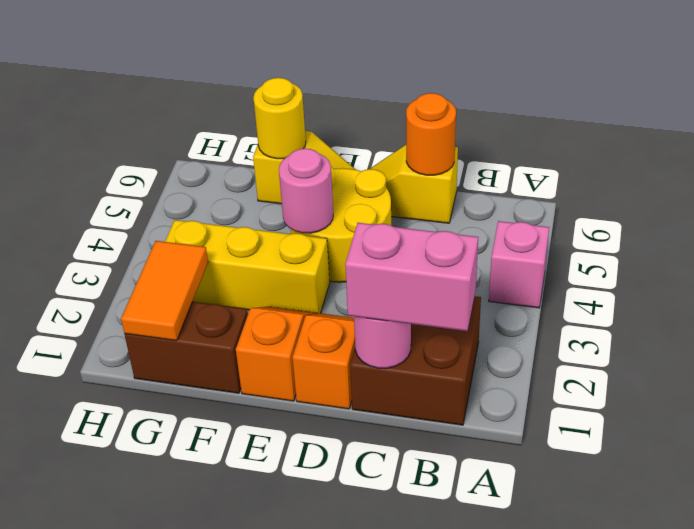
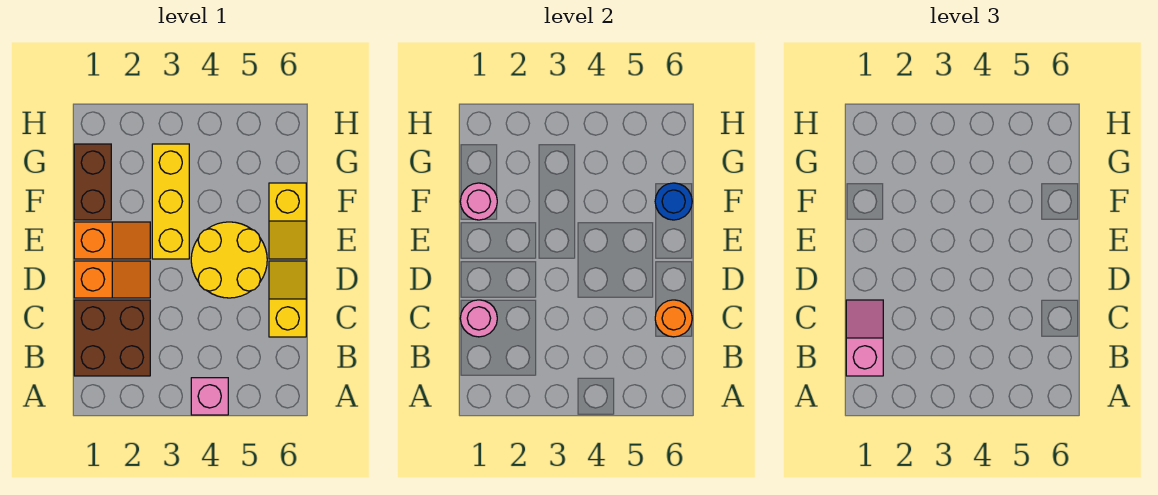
pink 1x2 brick [345,223,478,331] -> pink 1x2 slope [846,300,883,376]
pink 1x1 round brick [279,148,333,233] -> pink 1x1 round brick moved to [460,183,497,220]
yellow 1x1 round brick [253,78,306,159] -> blue 1x1 round brick [655,183,692,220]
orange 1x2 tile [121,241,208,341] -> none

